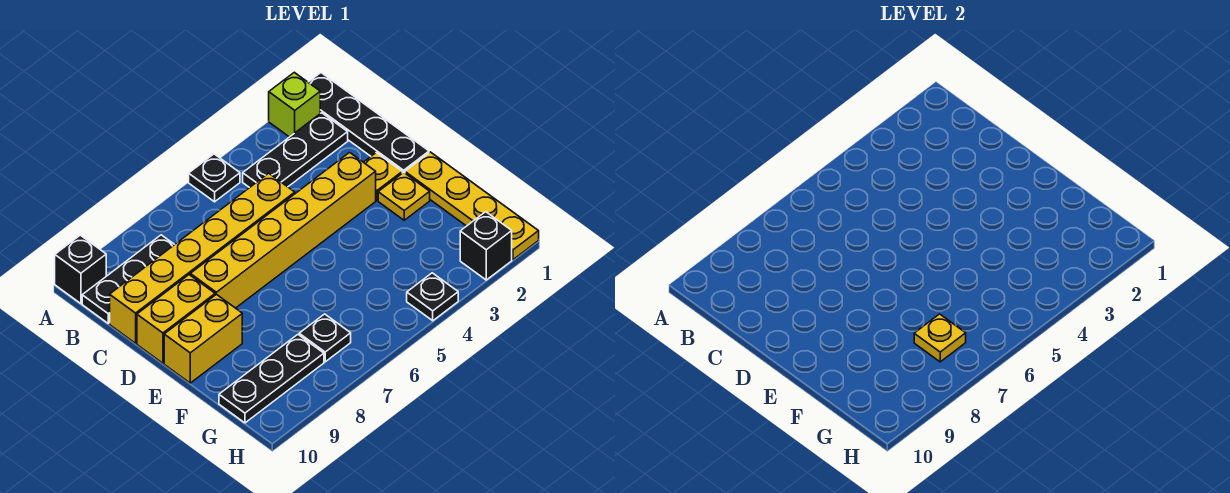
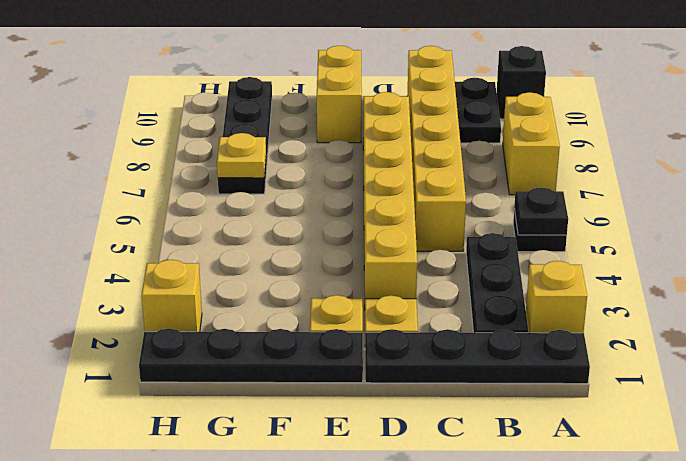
lime 1x1 brick [269,72,320,137] -> yellow 1x1 brick [526,261,587,333]
black 1x3 plate [82,235,174,323] -> black 1x2 plate [455,78,501,143]
yellow 1x2 brick [137,275,215,363] -> yellow 1x2 brick moved to [503,92,560,195]
yellow 1x4 plate [405,152,539,260] -> black 1x4 plate [139,329,363,383]
black 1x1 brick [460,212,512,280] -> yellow 1x1 brick [142,260,202,332]
black 1x1 plate [407,273,458,321] -> black 1x1 plate moved to [514,187,568,235]

